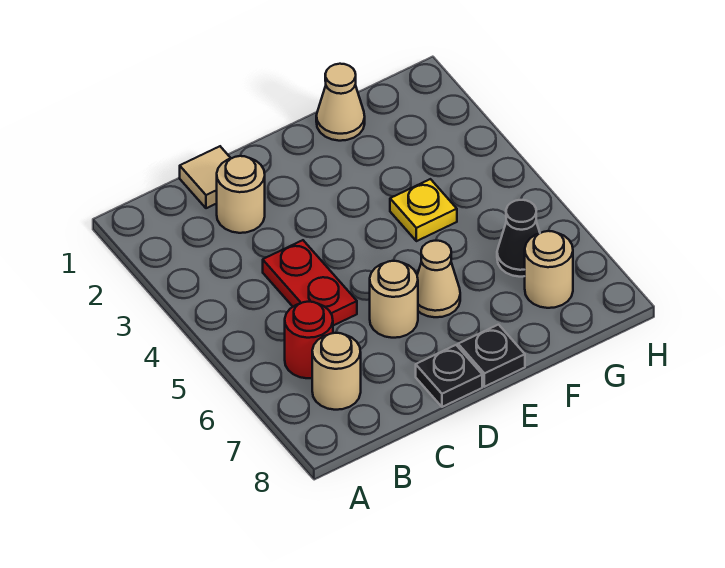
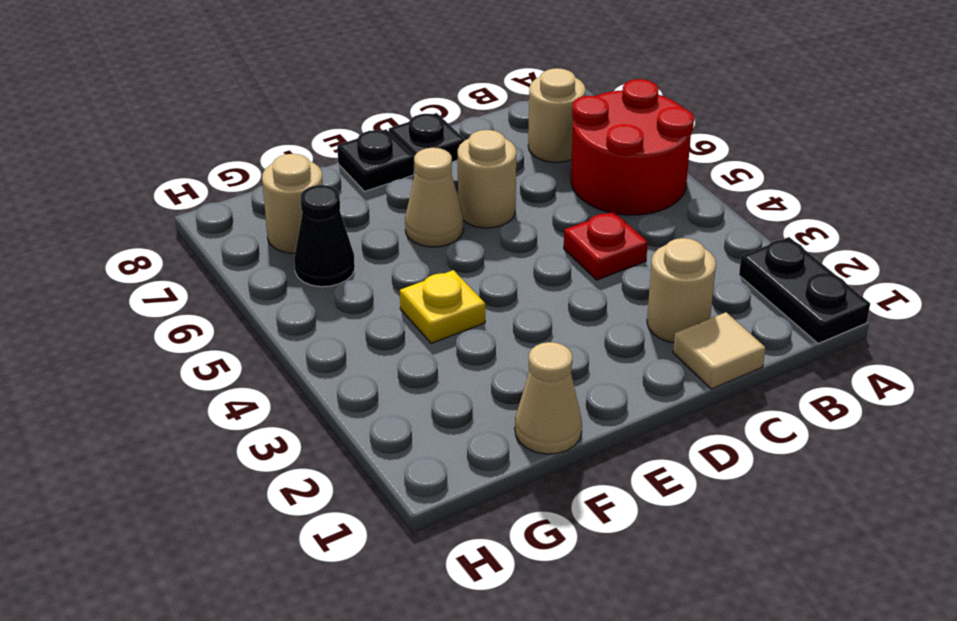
none -> black 1x2 plate [739,237,870,344]
red 1x1 round brick [285,302,333,378] -> red 2x2 round brick [571,79,694,215]
red 1x2 plate [263,240,357,326] -> red 1x1 plate [564,212,648,280]

